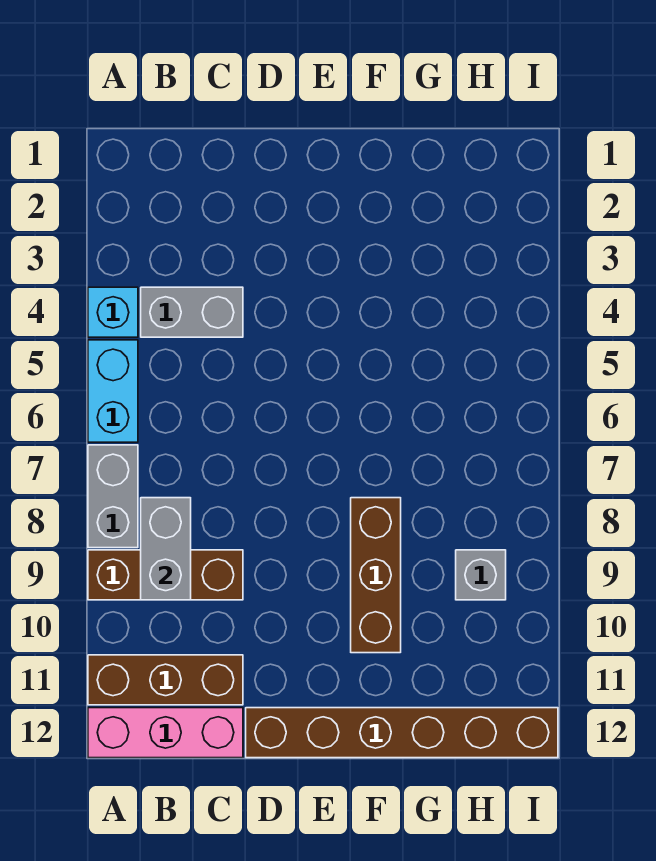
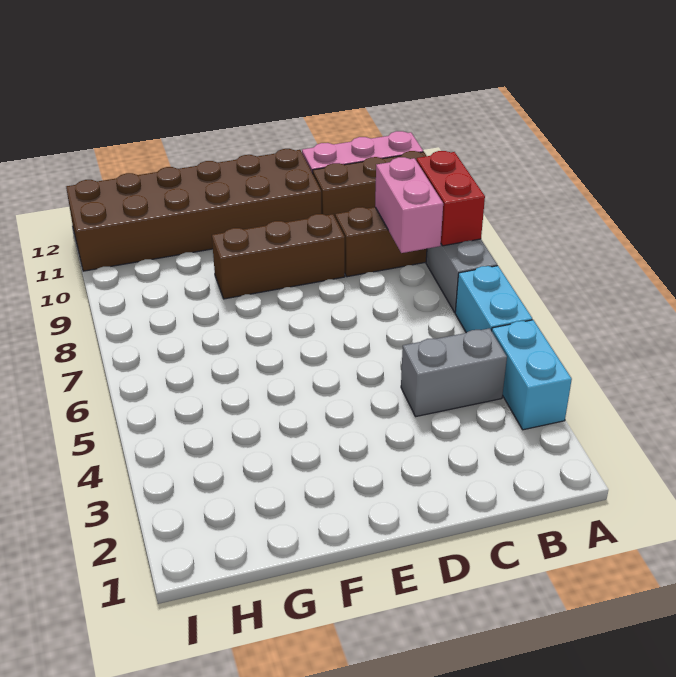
cyan 1x1 brick [88,287,138,337] -> cyan 1x2 brick [492,320,572,430]
none -> red 1x2 brick [416,151,485,246]
grey 1x2 brick [141,498,191,600] -> pink 1x2 brick [375,157,443,253]
brown 1x6 brick [246,708,558,758] -> brown 2x6 brick [66,149,321,271]
brown 1x3 brick [351,498,401,653] -> brown 1x3 brick turned to [212,214,345,299]
grey 1x1 brick [456,550,506,600] -> none

